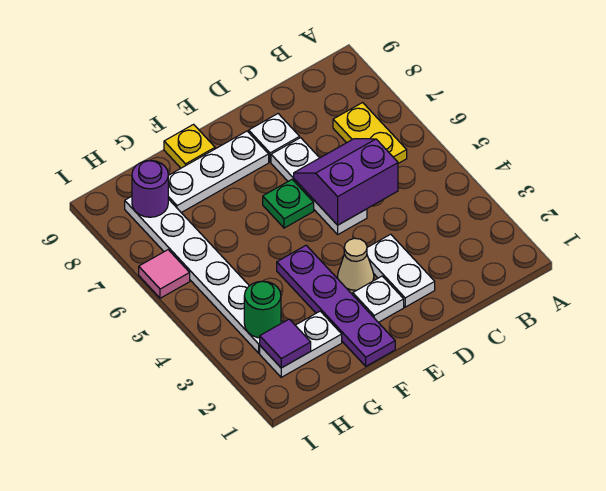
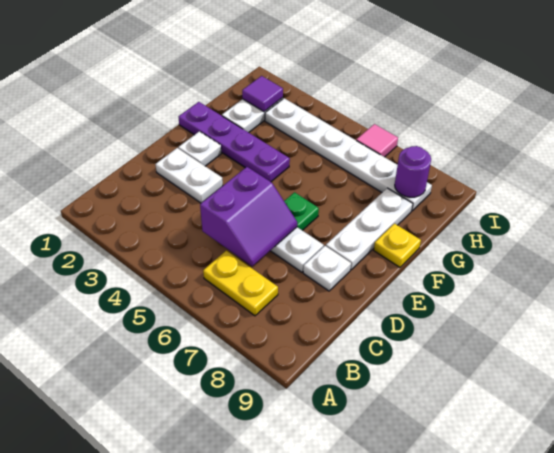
tan 1x1 cone [337,238,374,295] -> none
green 1x1 round brick [244,281,281,338] -> none

